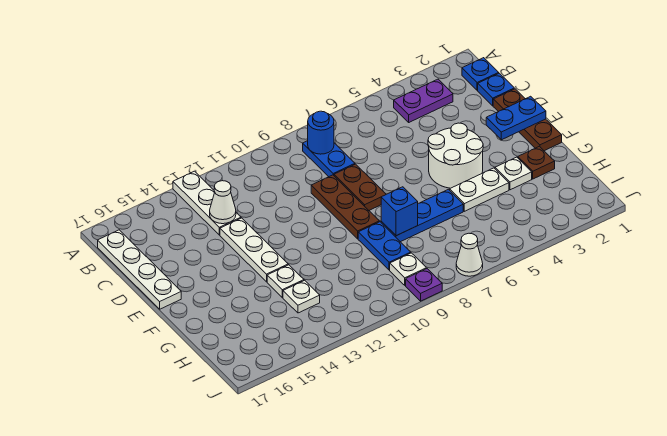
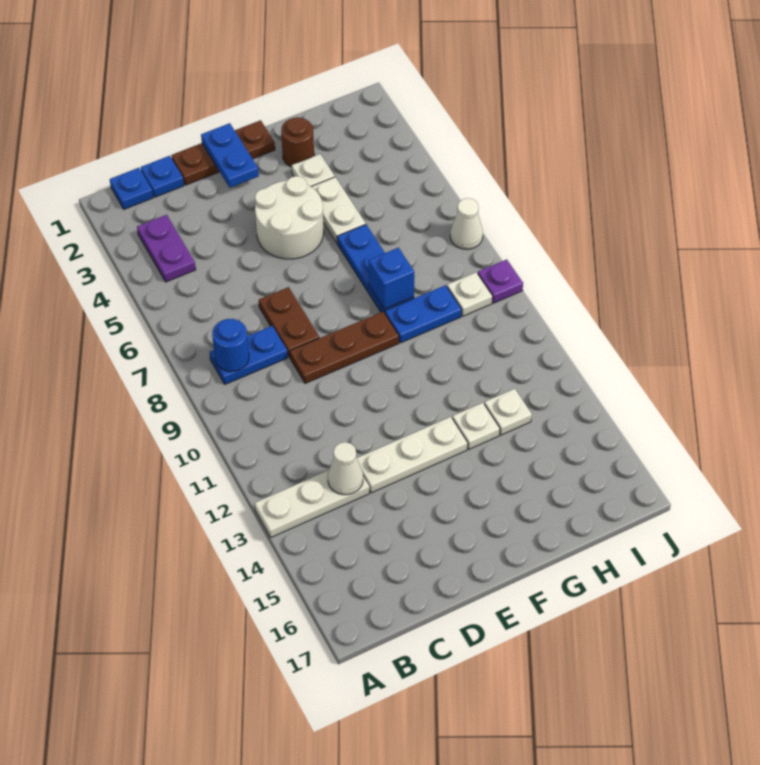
white 1x4 plate [98,230,181,309] -> none
brown 1x2 plate [334,164,386,210] -> brown 1x2 plate turned to [259,287,319,357]
brown 1x1 plate [518,146,555,179] -> brown 1x1 round brick [281,117,314,167]

